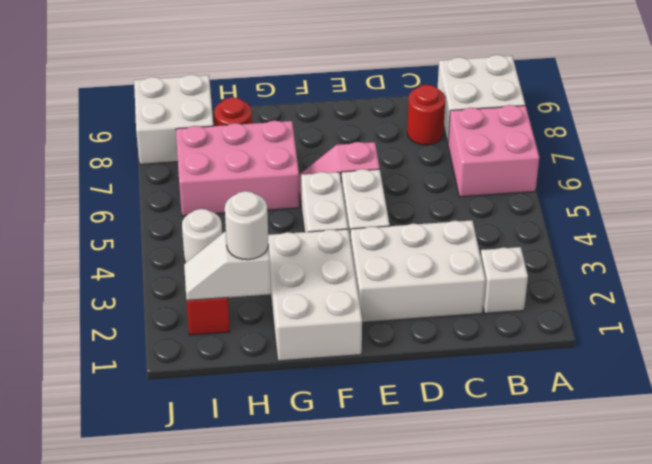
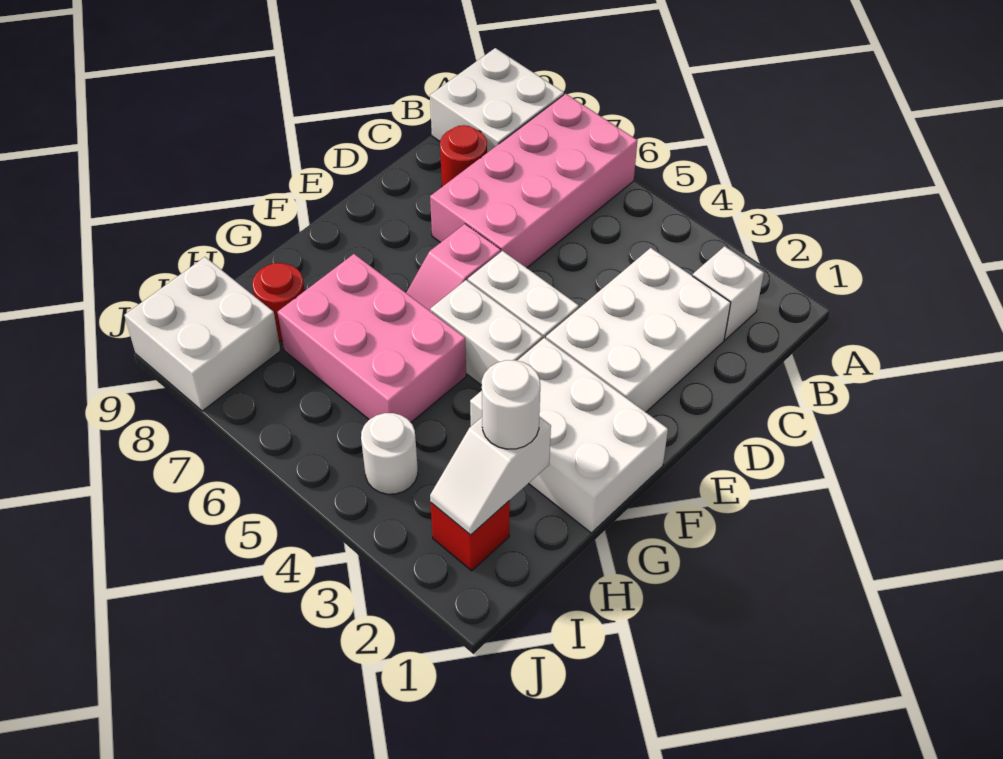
pink 2x2 brick [448,105,539,197] -> pink 2x4 brick [430,94,637,268]
pink 2x3 brick [176,121,300,216] -> pink 2x3 brick turned to [278,254,466,422]

